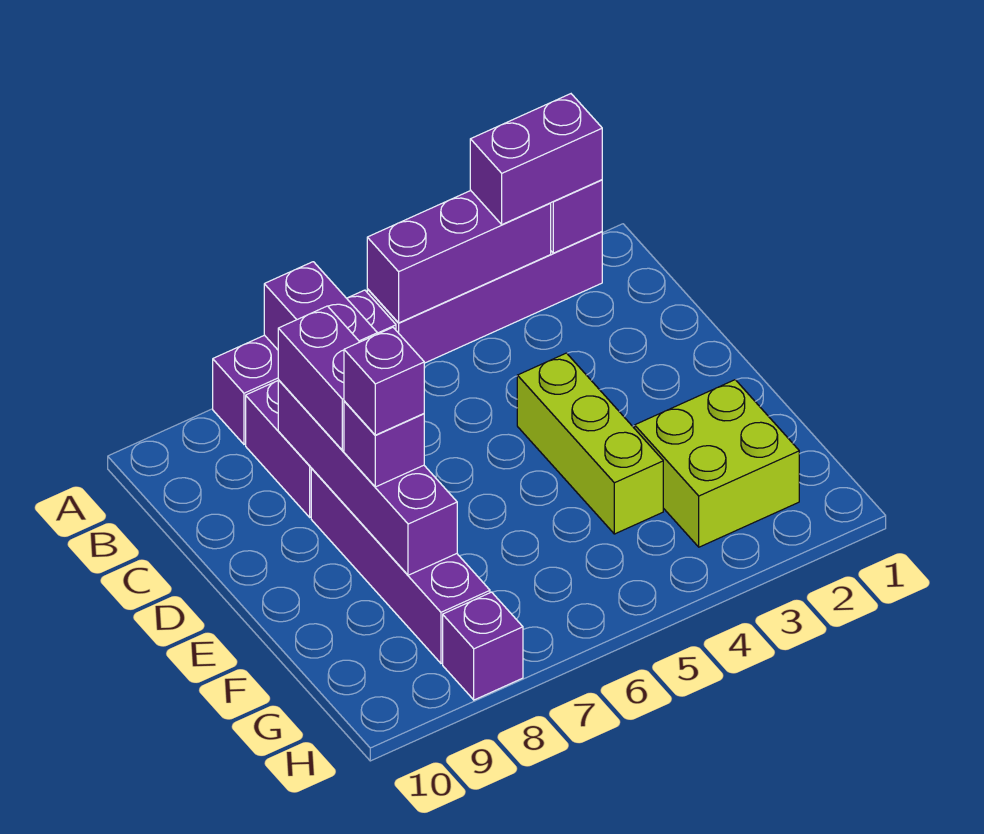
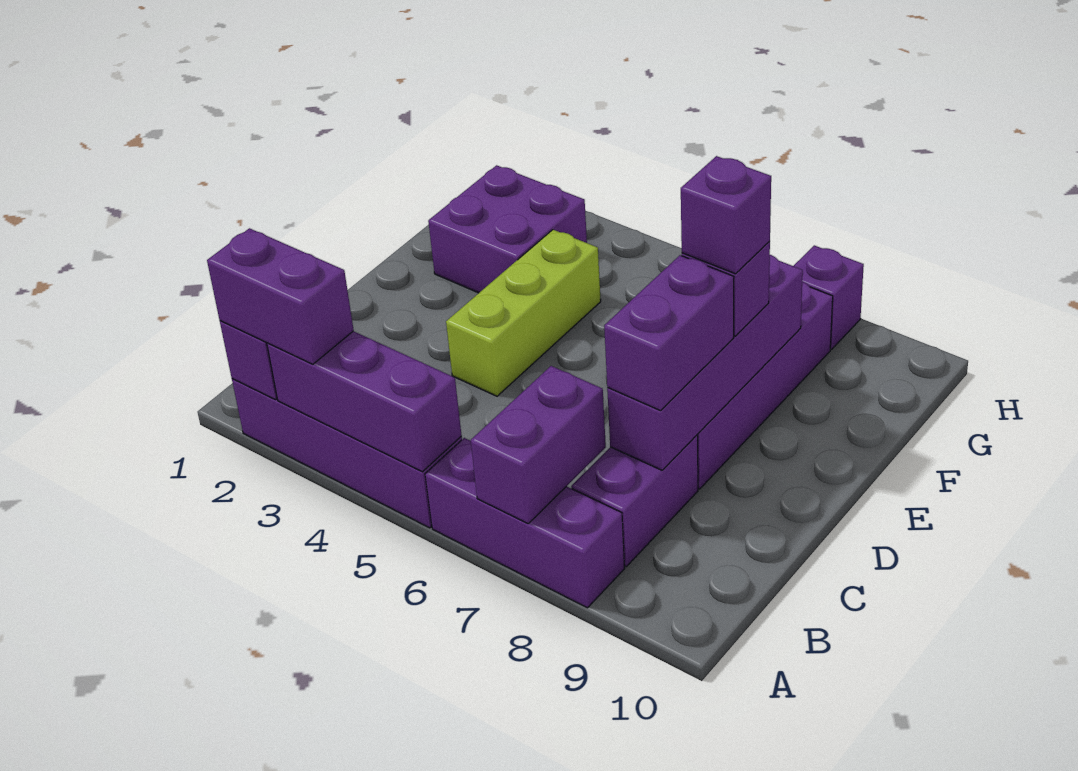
lime 2x2 brick [635,380,799,547] -> purple 2x2 brick [428,165,587,293]

